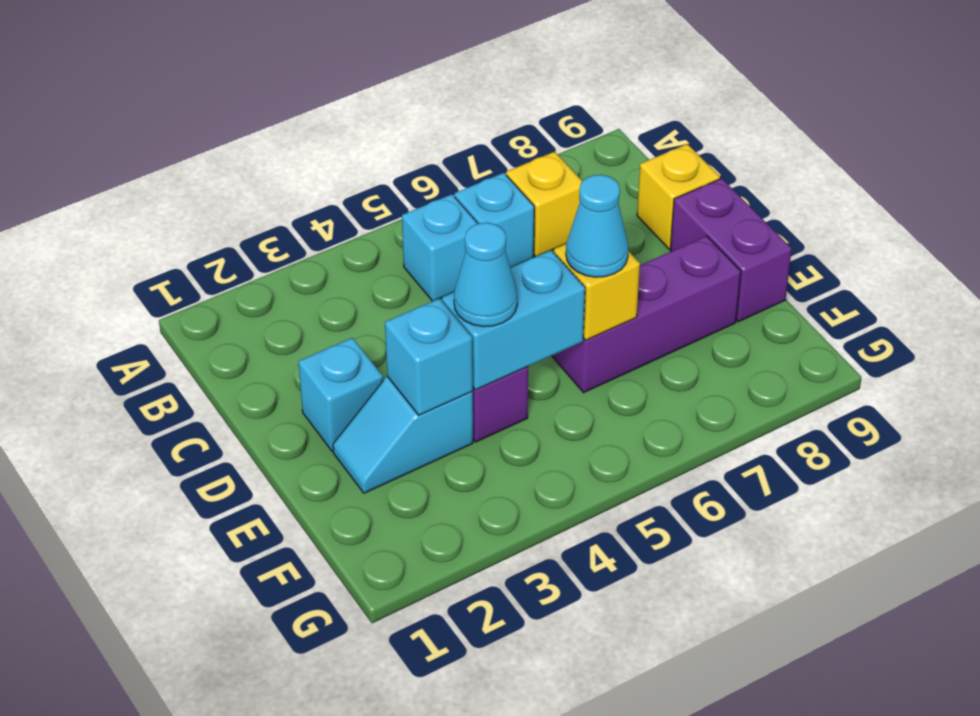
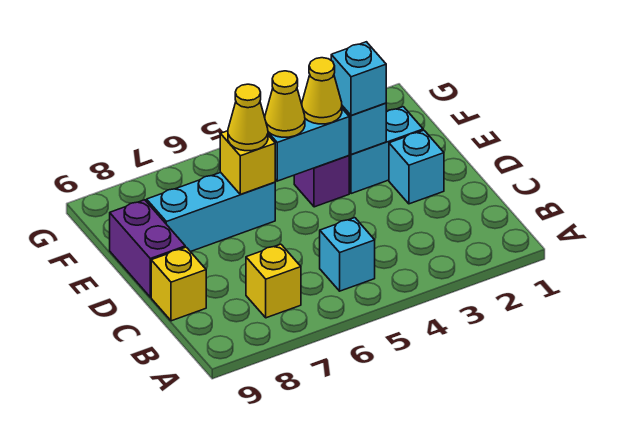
cyan 1x1 brick [455,173,534,268] -> cyan 1x1 brick moved to [331,42,386,116]
cyan 1x2 slope [333,377,473,493] -> cyan 1x2 brick [349,107,423,194]
cyan 1x1 cone [454,223,517,327] -> yellow 1x1 cone [302,58,342,124]
none -> yellow 1x1 cone [265,71,305,137]
purple 1x3 brick [552,236,741,393] -> cyan 1x3 brick [147,172,275,252]
cyan 1x1 cone [566,175,628,277] -> yellow 1x1 cone [228,84,268,151]

